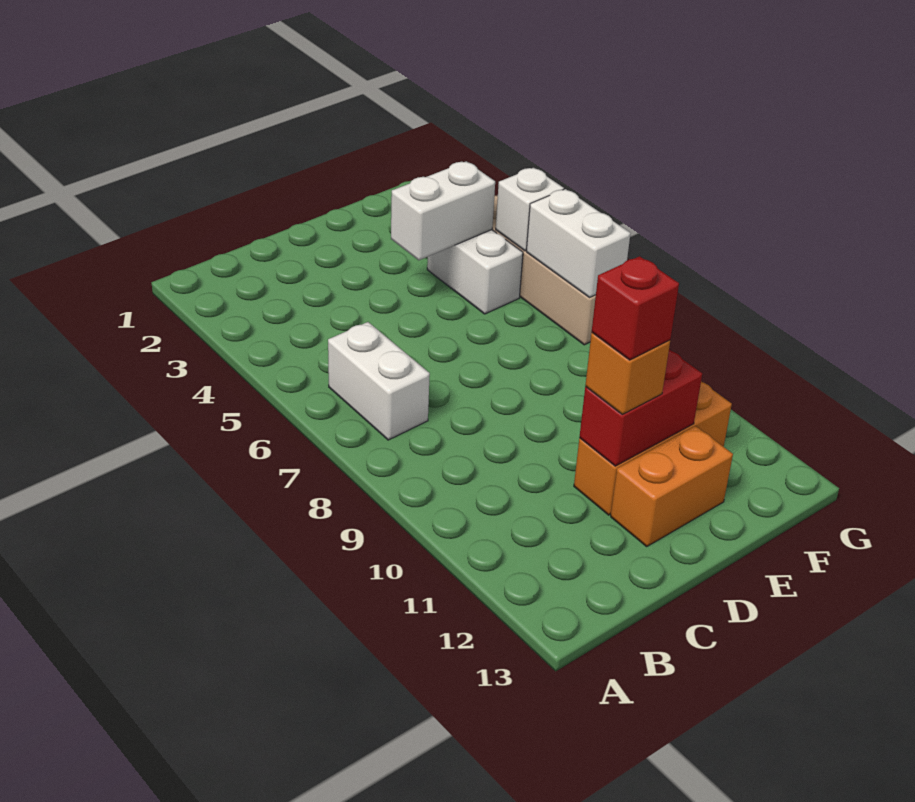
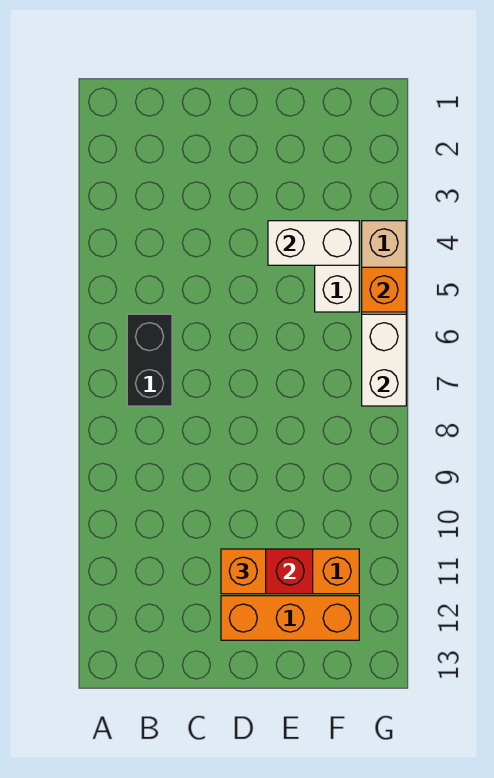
white 1x2 brick [328,322,430,440] -> black 1x2 brick [127,314,172,406]
red 1x1 brick [592,256,679,360] -> none
orange 1x2 brick [611,426,733,546] -> orange 1x3 brick [221,596,359,640]
white 1x1 brick [496,168,564,251] -> orange 1x1 brick [362,267,406,312]

